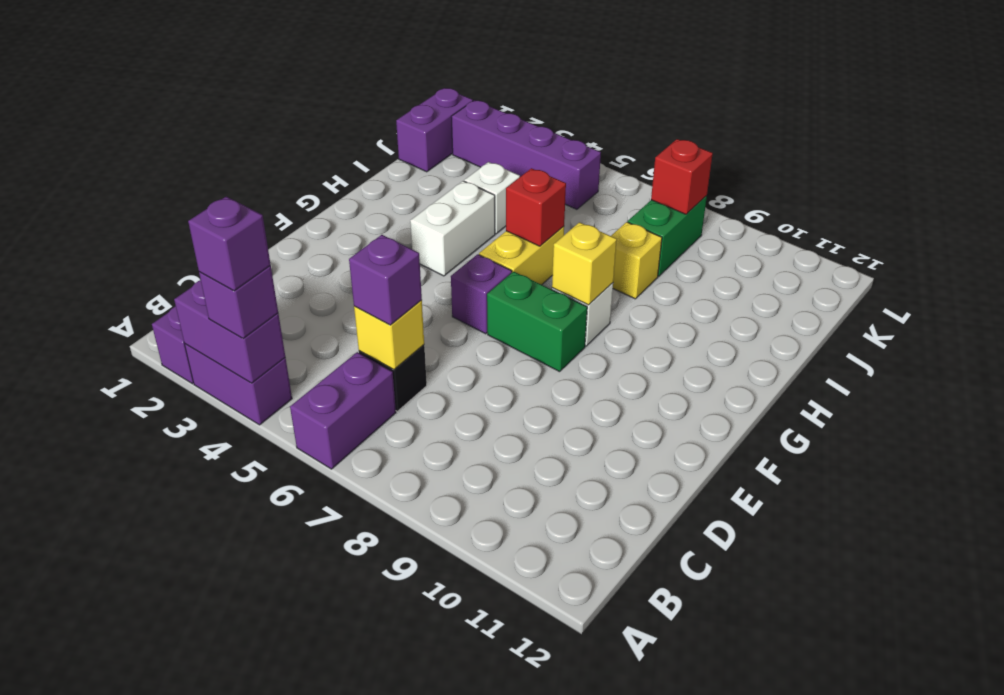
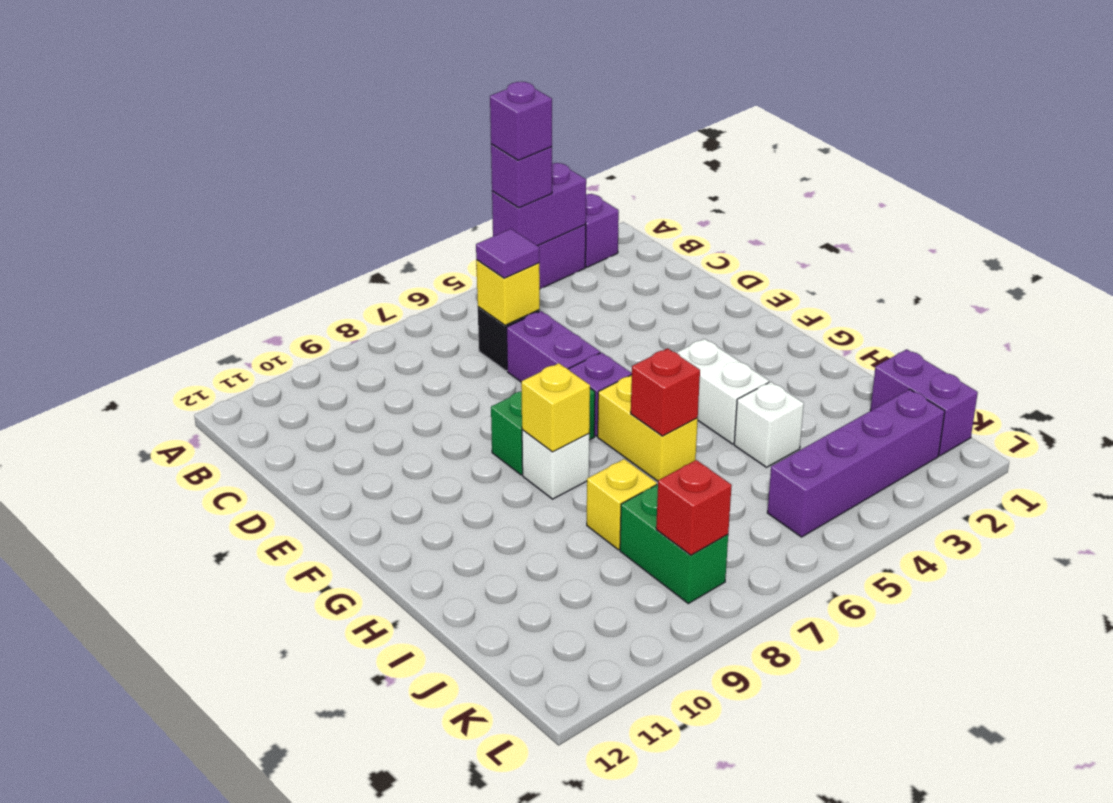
purple 1x2 brick [290,352,396,469] -> purple 1x2 brick moved to [507,311,600,382]
purple 1x1 brick [349,235,422,325] -> purple 1x1 tile [476,229,539,278]

